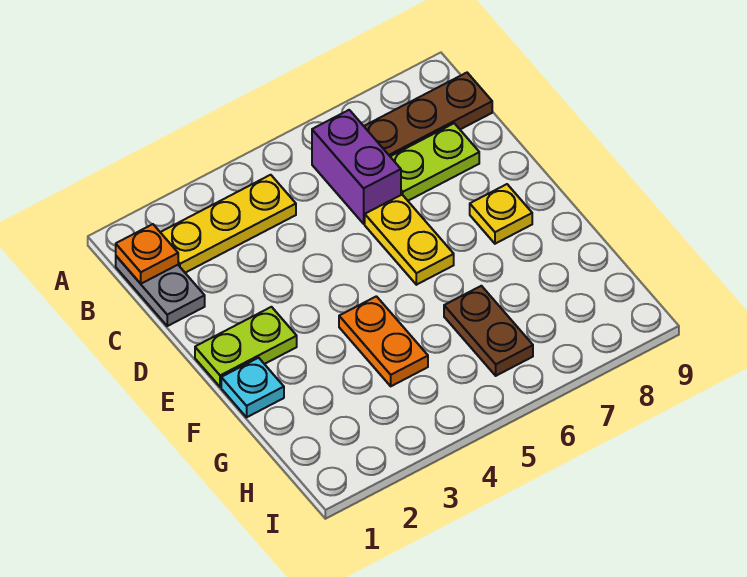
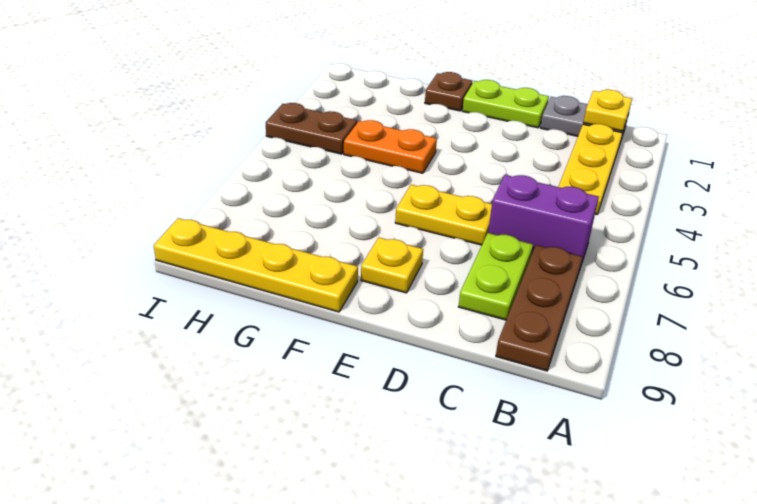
orange 1x1 plate [116,224,178,284] -> yellow 1x1 plate [583,90,632,131]
lime 1x2 plate [195,307,297,387] -> lime 1x2 plate turned to [463,80,549,128]
cyan 1x1 plate [221,358,284,417] -> brown 1x1 plate [425,72,472,111]
none -> yellow 1x4 plate [154,218,358,312]
brown 1x2 plate [444,286,533,376] -> brown 1x2 plate moved to [266,103,357,154]

